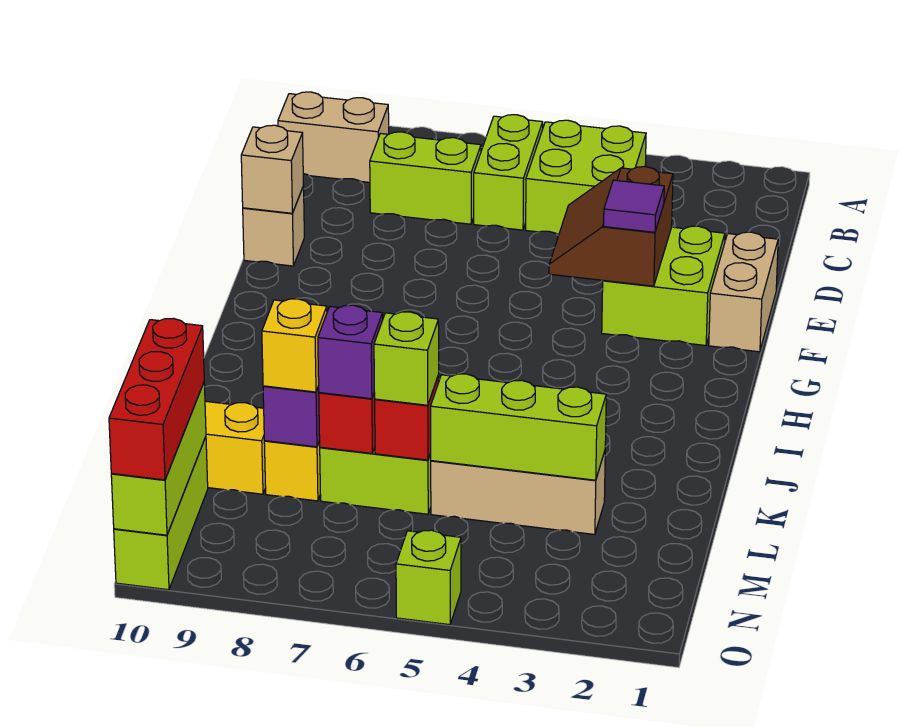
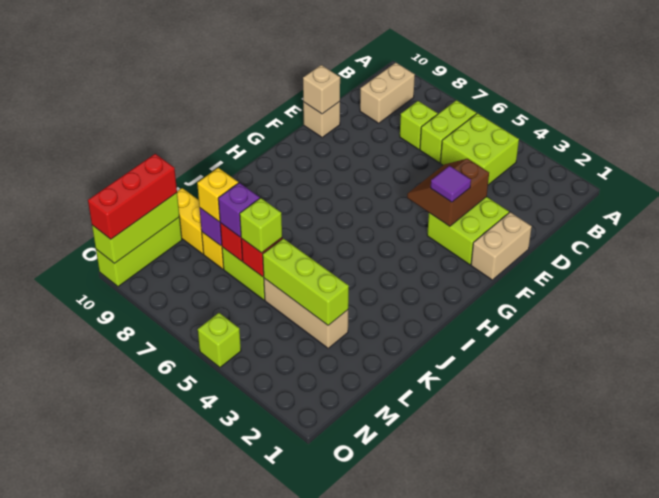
tan 1x2 brick [278,92,389,182] -> tan 1x2 brick turned to [360,63,415,123]
lime 1x2 brick [370,132,481,224] -> lime 1x1 brick [400,101,438,149]

